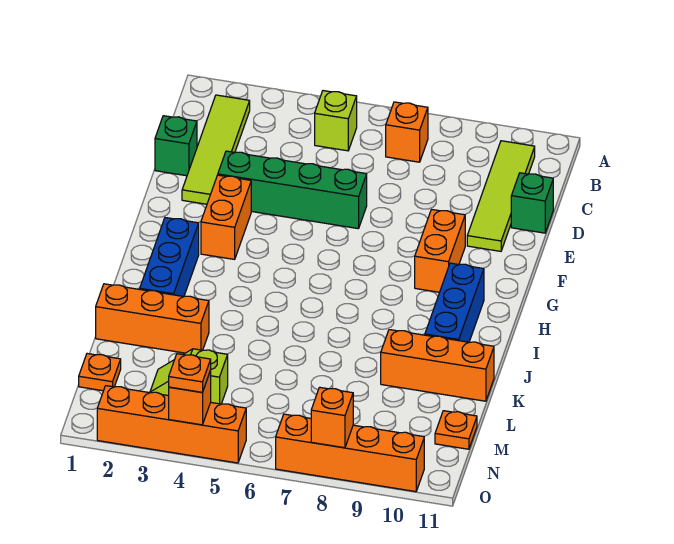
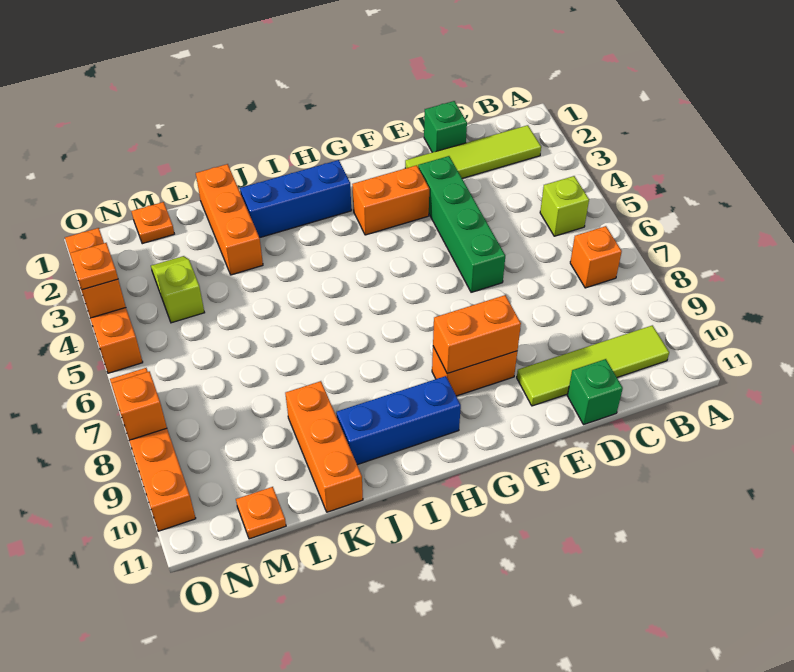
none -> orange 1x2 brick [433,295,521,373]

